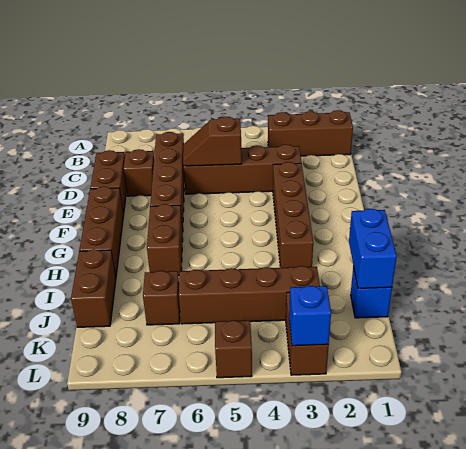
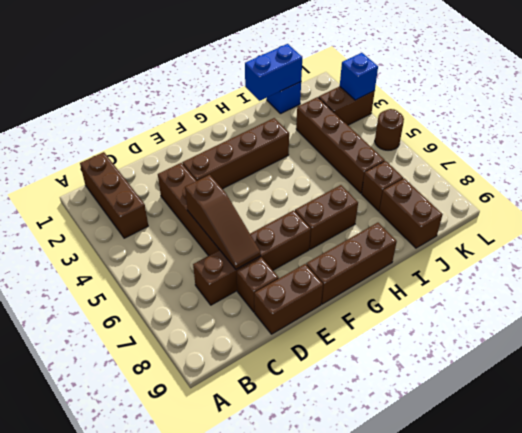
brown 1x2 slope [183,117,242,166] -> brown 1x3 slope [185,175,261,269]
brown 1x2 brick [71,249,116,327] -> brown 1x2 brick turned to [379,178,443,248]
brown 1x1 brick [215,320,252,378] -> brown 1x1 round brick [375,109,404,150]

